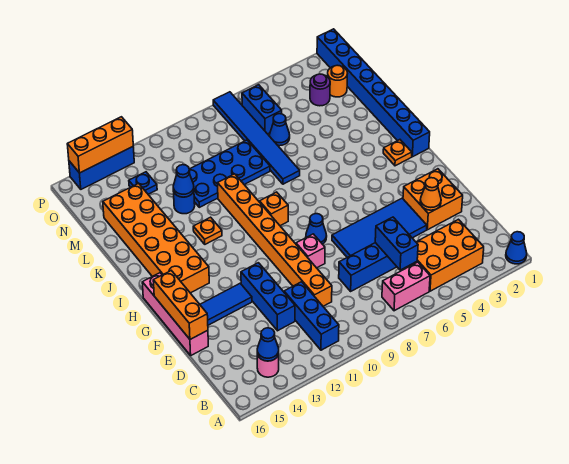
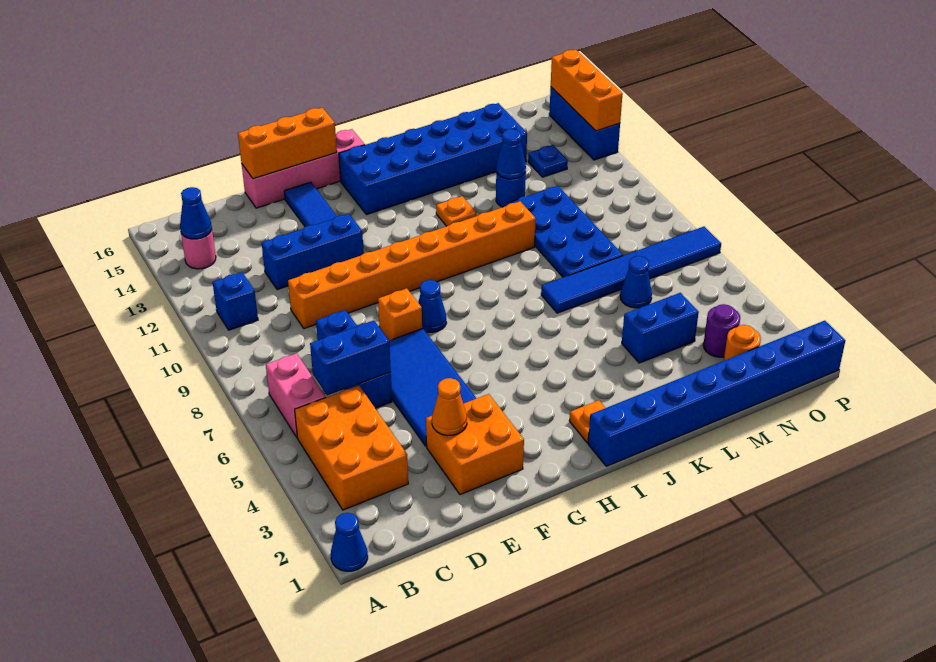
blue 1x3 brick [284,282,339,350] -> blue 1x1 brick [213,272,258,330]
pink 1x1 brick [296,234,325,268] -> none
orange 2x6 brick [103,183,209,293] -> blue 2x6 brick [339,103,527,215]
orange 1x1 brick [260,192,288,226] -> orange 1x1 brick moved to [378,288,422,341]
blue 1x2 brick [242,85,282,134] -> blue 1x2 brick moved to [622,293,699,363]

